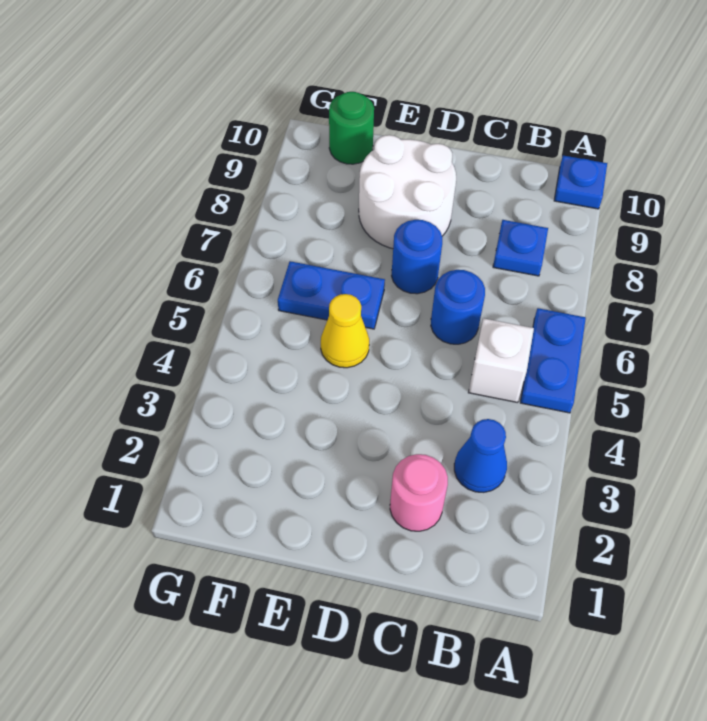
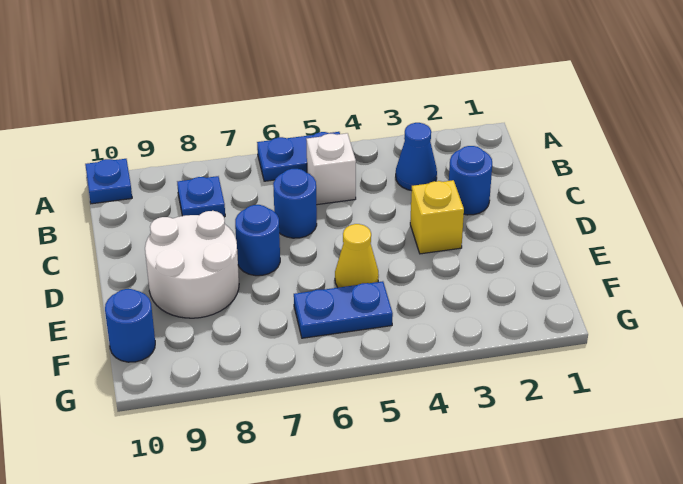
pink 1x1 round brick [390,454,448,531] -> blue 1x1 round brick [449,146,492,215]
none -> yellow 1x1 brick [410,180,464,254]
blue 1x2 plate [278,261,385,329] -> blue 1x2 plate turned to [294,281,393,338]
green 1x1 round brick [329,92,374,164] -> blue 1x1 round brick [105,289,155,362]

